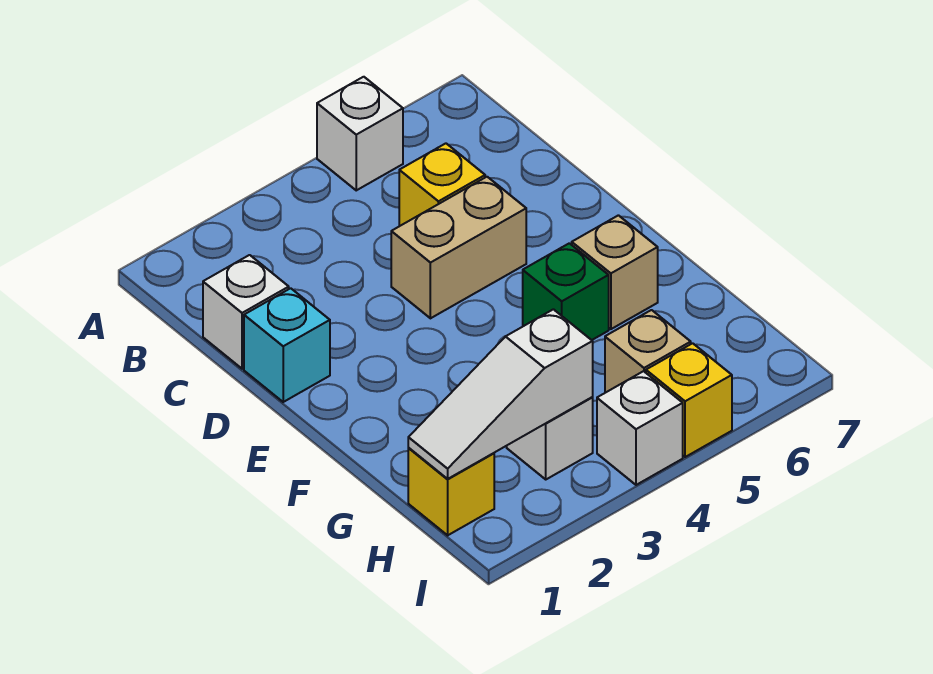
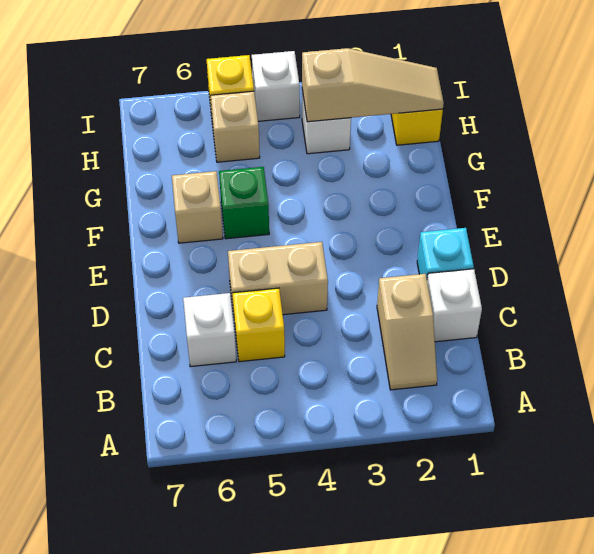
white 1x1 brick [317,77,403,190] -> white 1x1 brick moved to [183,293,236,367]
none -> tan 1x2 slope [377,274,437,390]
white 1x3 slope [408,309,593,479] -> tan 1x3 slope [302,48,444,122]

